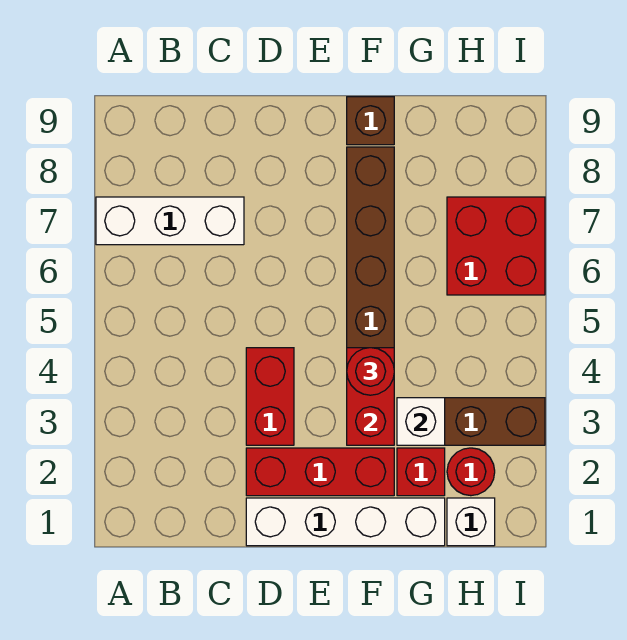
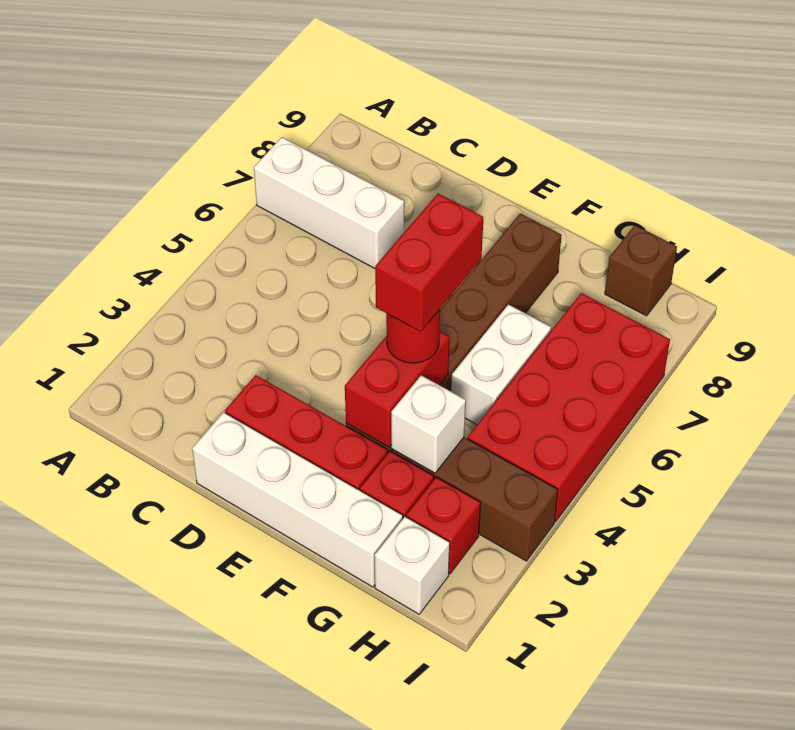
red 1x2 brick [246,348,294,445] -> red 1x2 brick moved to [375,194,483,332]
brown 1x1 brick [347,97,394,145] -> brown 1x1 brick moved to [605,225,677,316]
none -> white 1x2 brick [451,304,551,425]
red 1x1 round brick [447,448,495,496] -> red 1x1 brick [406,477,481,574]
red 2x2 brick [447,197,545,295] -> red 2x4 brick [468,293,670,522]

